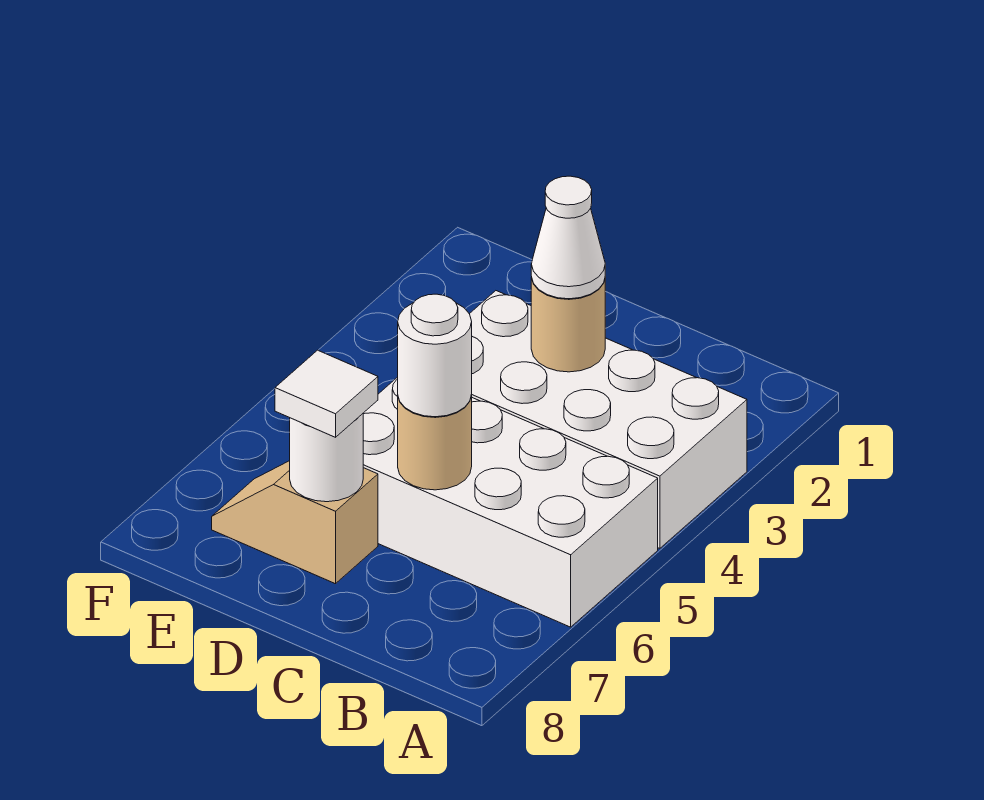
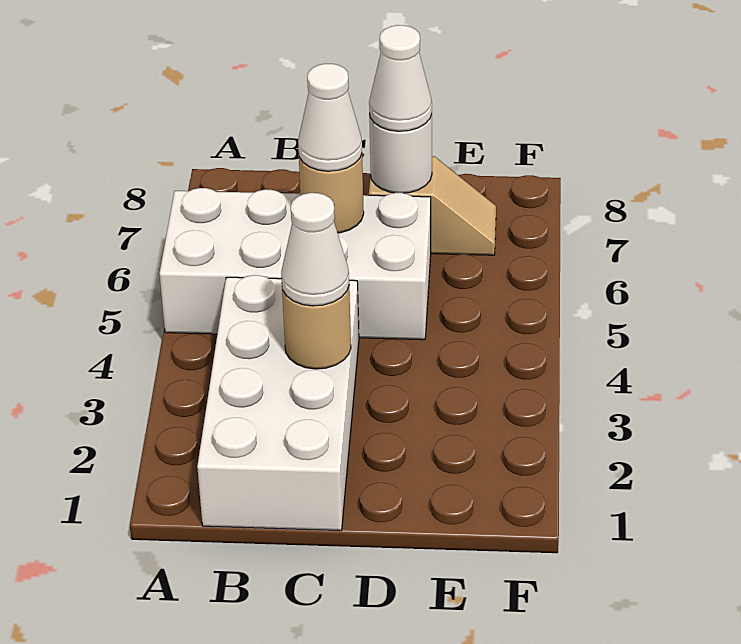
white 2x4 brick [470,291,747,548] -> white 2x4 brick turned to [197,275,359,531]
white 1x1 round brick [398,294,472,417] -> white 1x1 cone [298,64,362,171]
white 1x1 tile [275,350,378,437] -> white 1x1 cone [369,25,432,131]

